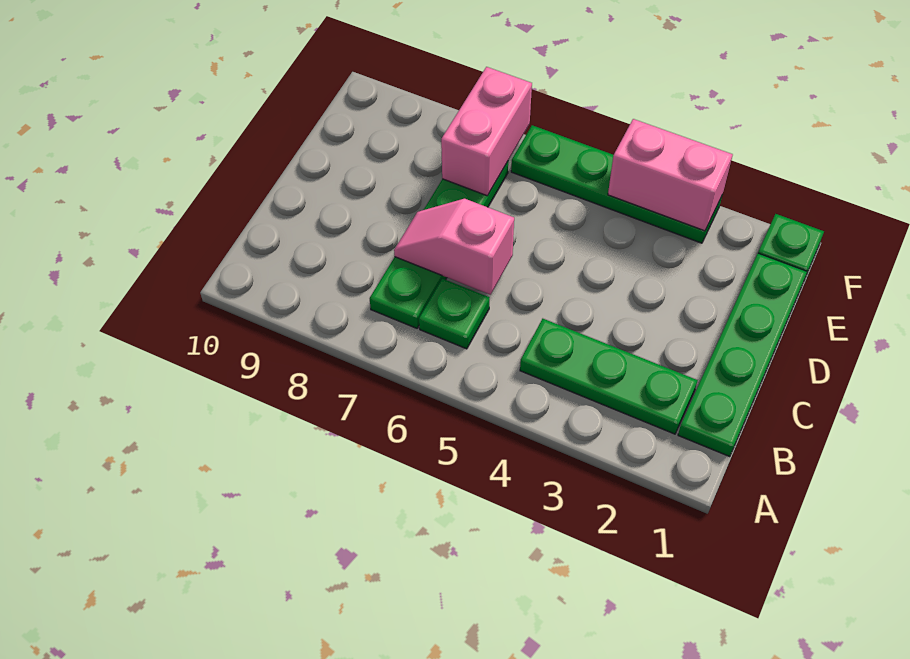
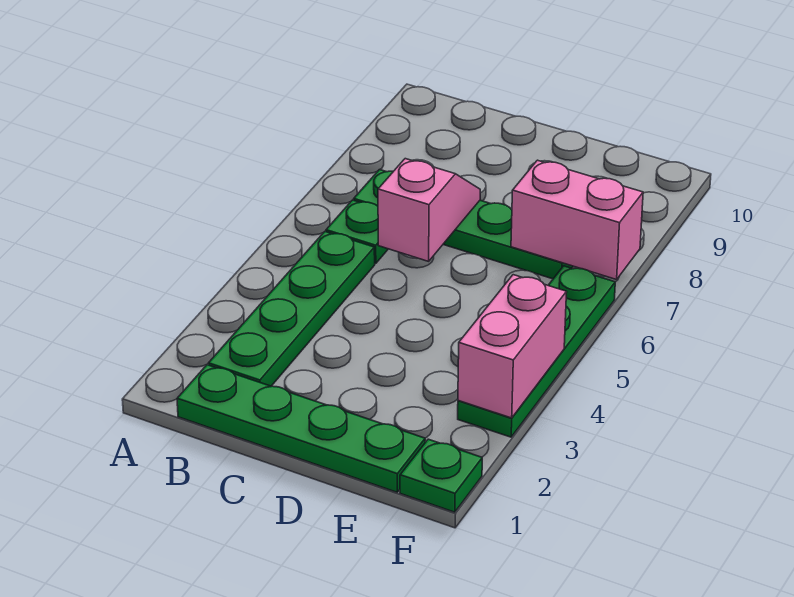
green 1x3 plate [520,319,698,434] -> green 1x4 plate [208,231,375,386]

